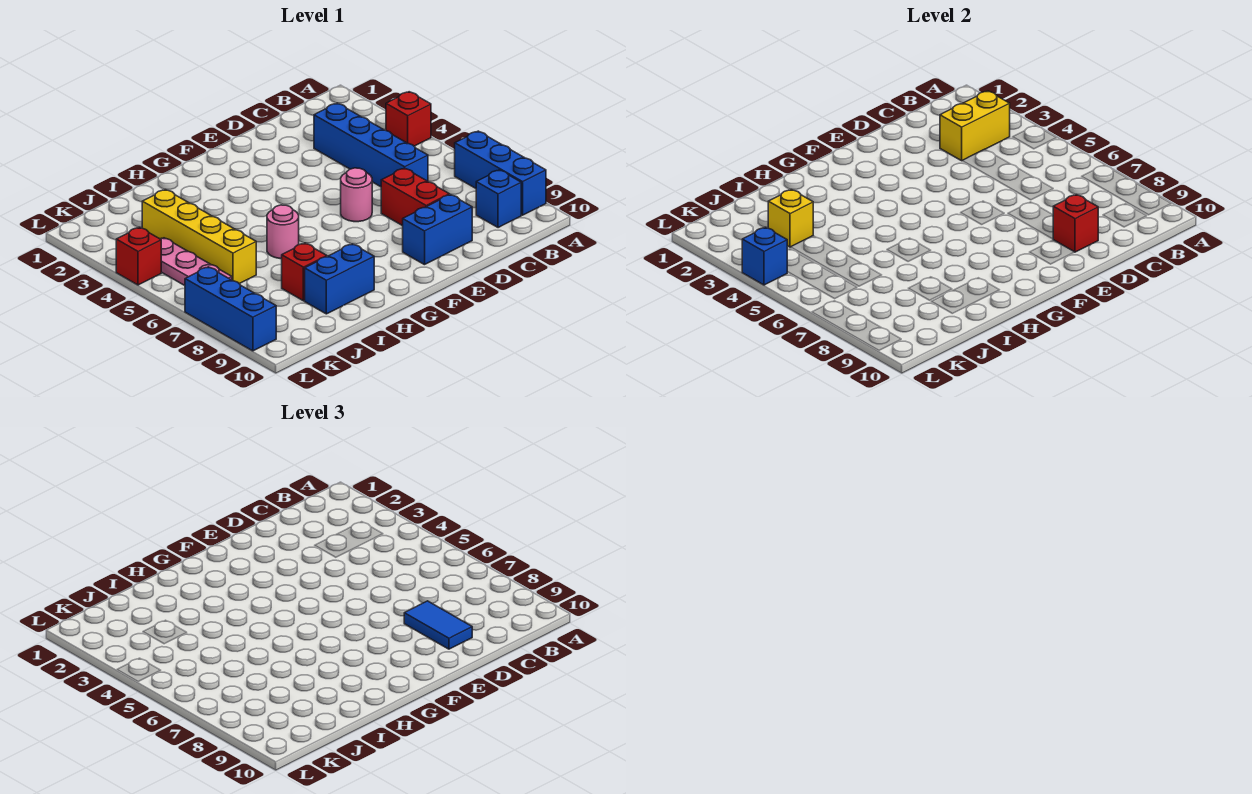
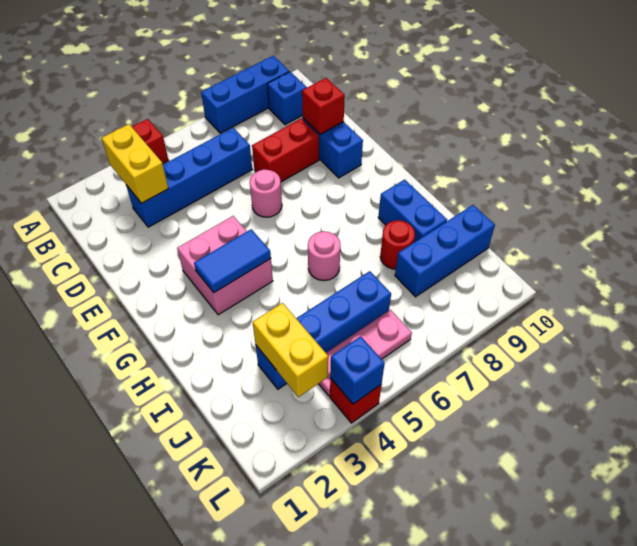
blue 1x2 tile [404,601,472,649] -> blue 1x2 tile moved to [194,229,271,293]
none -> pink 2x2 brick [177,216,273,315]
red 1x1 brick [282,243,327,301] -> red 1x1 round brick [380,220,415,269]
yellow 1x4 brick [142,189,256,284] -> blue 1x4 brick [256,271,391,389]
yellow 1x1 brick [768,189,813,247] -> yellow 1x2 brick [253,303,328,397]
blue 1x3 brick [185,267,276,351] -> blue 1x3 brick moved to [395,205,495,297]

